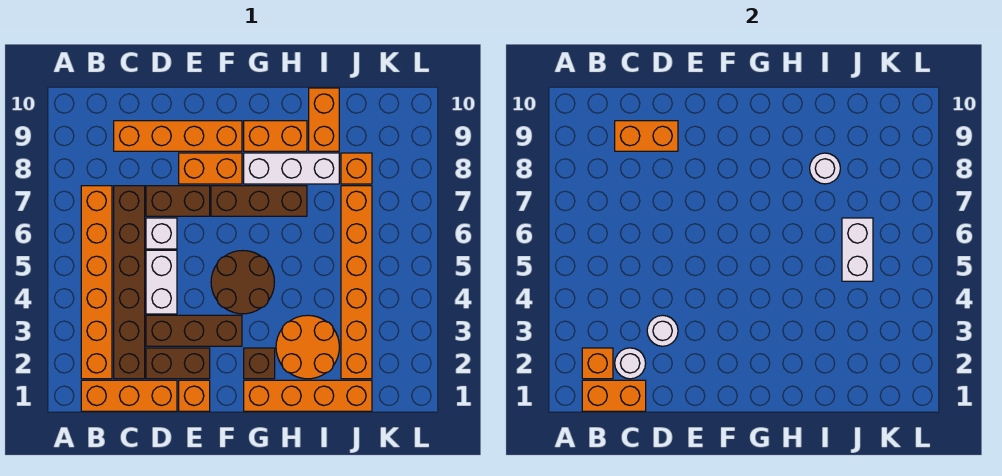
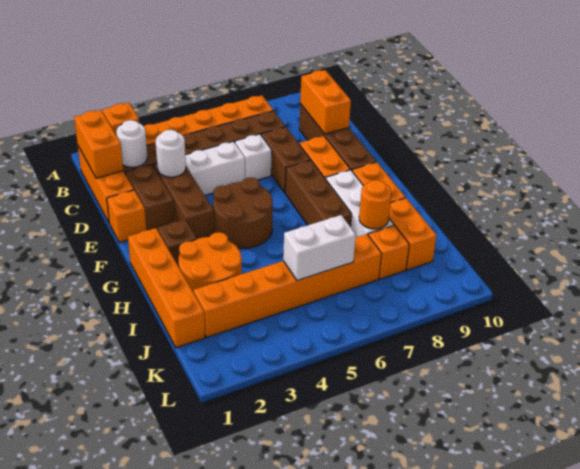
orange 1x4 brick [114,121,242,151] -> brown 1x4 brick [299,104,376,170]
white 1x1 round brick [810,153,840,184] -> orange 1x1 round brick [359,180,391,229]
orange 1x2 brick [309,88,339,151] -> orange 1x2 brick turned to [389,198,437,270]

